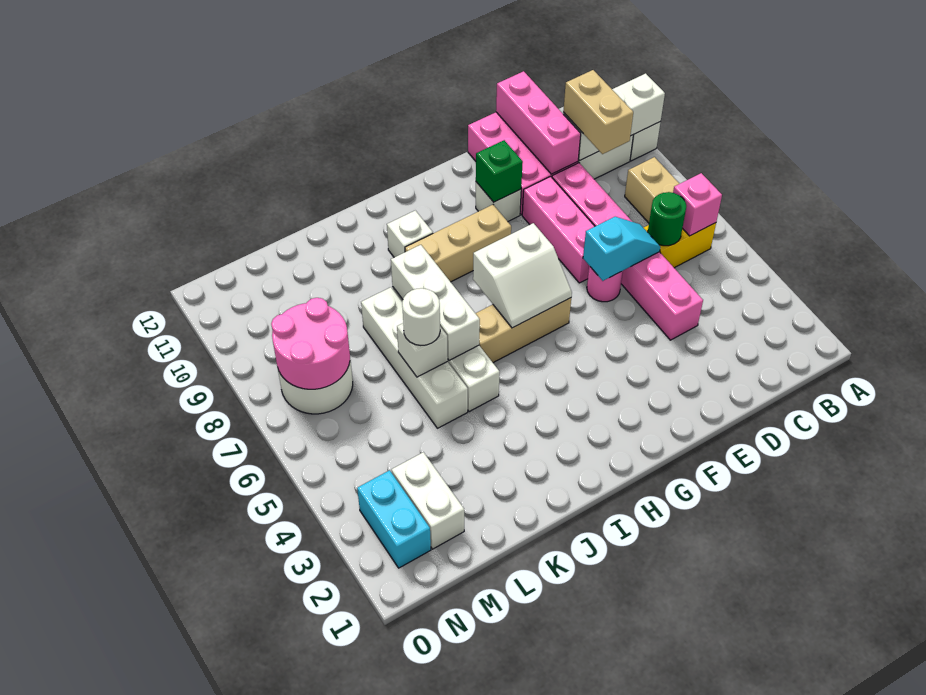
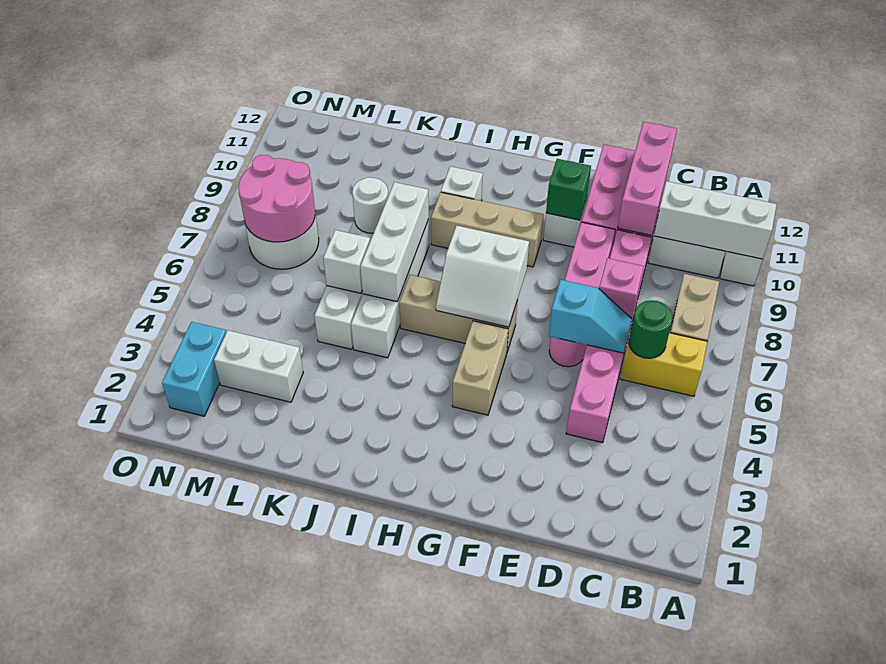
pink 1x1 brick [673,173,722,236] -> pink 1x1 brick moved to [599,258,644,319]
tan 1x2 brick [563,70,633,154] -> tan 1x2 brick moved to [452,321,508,415]
white 1x1 round brick [402,288,440,345] -> white 1x1 round brick moved to [352,177,388,233]
white 1x2 brick [391,452,464,549] -> white 1x2 brick turned to [214,330,303,402]

